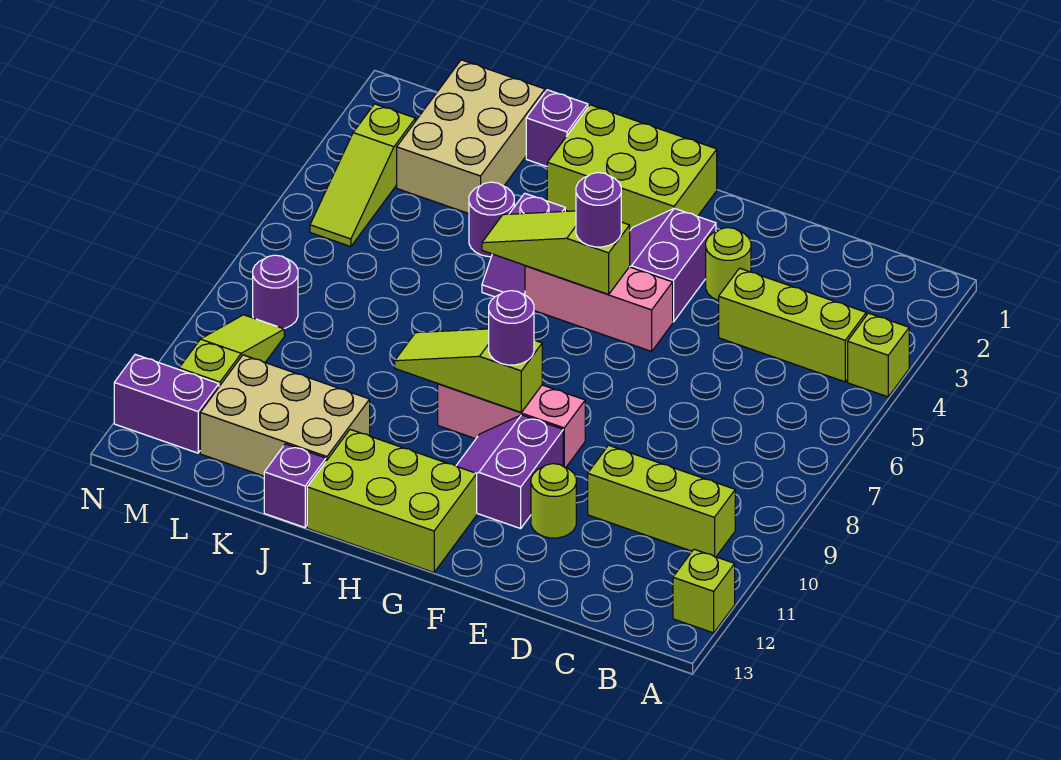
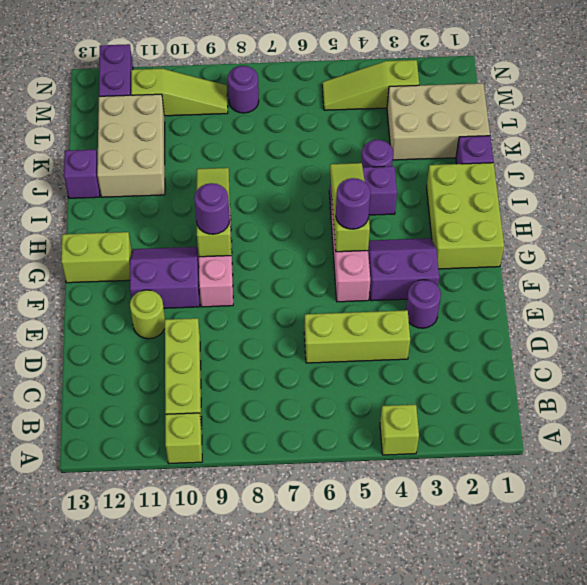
lime 1x1 brick [673,549,735,633] -> lime 1x1 brick moved to [165,413,202,464]
lime 1x3 brick [719,268,866,382] -> lime 1x3 brick turned to [304,310,410,363]
lime 1x1 round brick [706,228,751,301] -> purple 1x1 round brick [406,280,441,328]
lime 2x3 brick [307,429,477,572] -> lime 1x2 brick [61,232,132,283]

